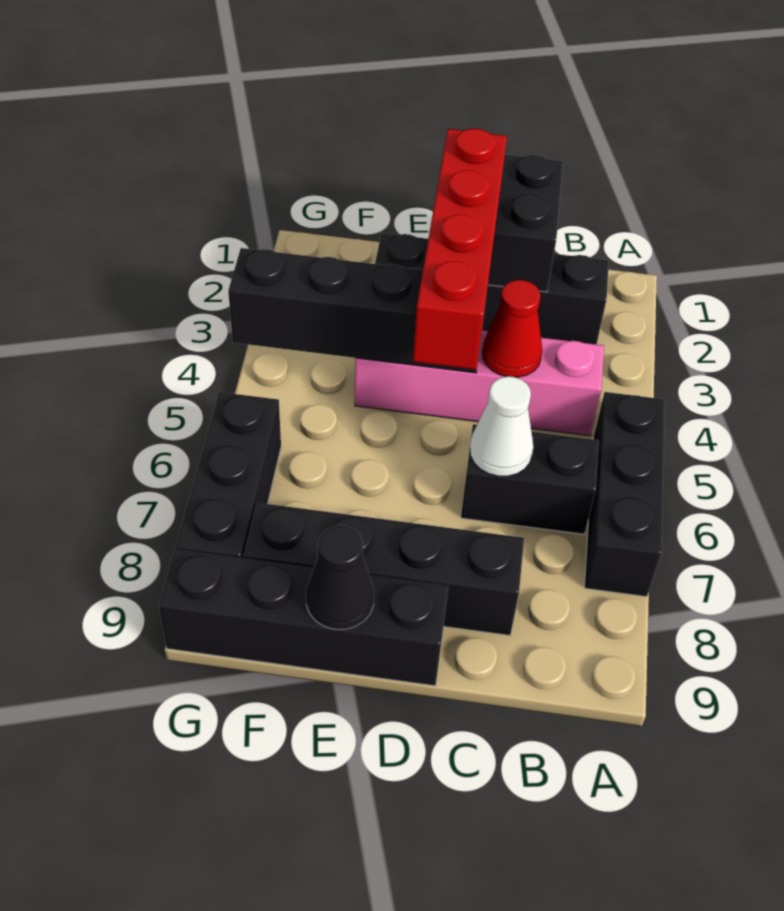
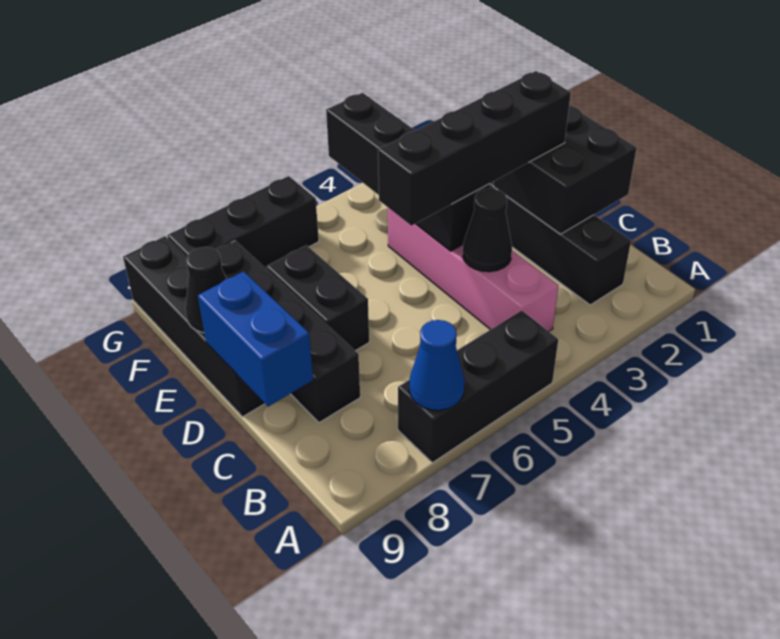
none -> blue 1x1 cone [409,320,465,410]
black 1x2 brick [461,424,599,534] -> black 1x2 brick moved to [266,245,369,351]
red 1x1 cone [482,280,542,377] -> black 1x1 cone [463,189,512,272]
white 1x1 cone [470,376,533,476] -> none
none -> blue 1x2 brick [198,271,313,407]
red 1x4 brick [413,128,507,370] -> black 1x4 brick [378,71,571,226]

